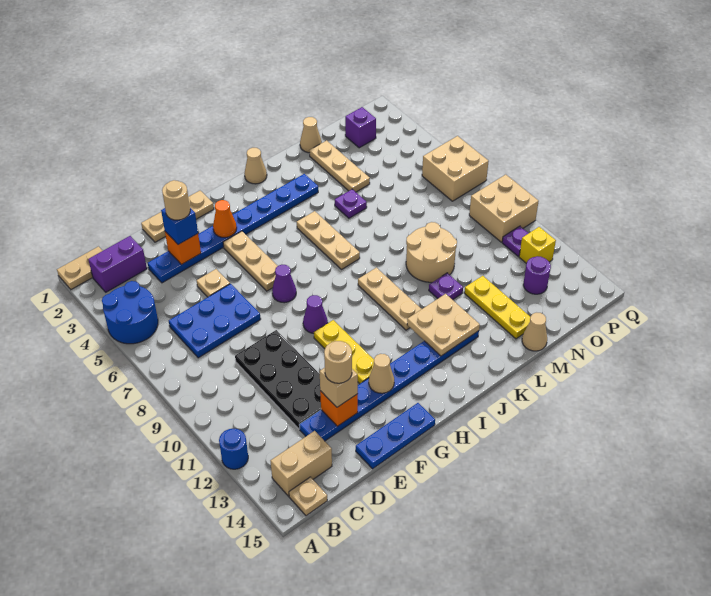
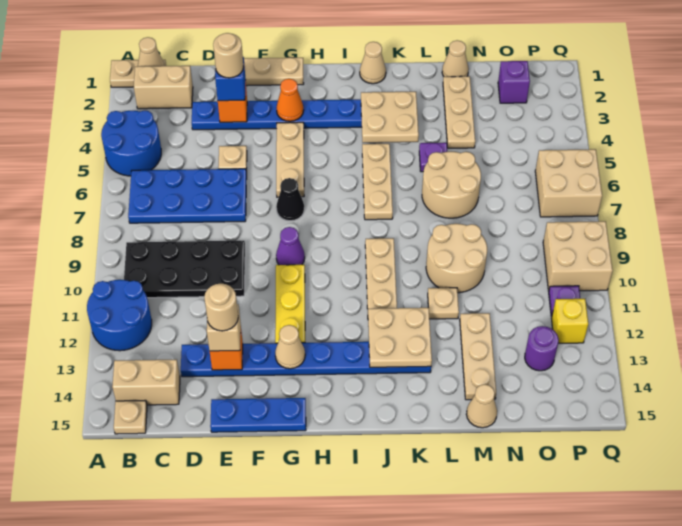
blue 1x1 round brick [219,429,248,469] -> blue 2x2 round brick [87,280,152,351]
none -> tan 1x1 cone [138,37,164,66]
purple 1x2 brick [88,236,147,292] -> tan 1x2 brick [134,66,193,109]
blue 2x3 plate [169,284,261,358] -> blue 2x4 plate [128,169,247,223]
black 2x4 plate [235,330,321,429] -> black 2x4 plate turned to [124,241,245,298]
purple 1x1 cone [272,265,296,303] -> black 1x1 cone [276,178,304,221]
none -> tan 2x2 plate [361,92,419,143]
none -> tan 2x2 round brick [422,152,481,218]
purple 1x1 plate [429,273,463,300] -> tan 1x1 plate [428,288,459,319]
yellow 1x3 plate [464,276,530,339] -> tan 1x3 plate [460,313,496,400]

